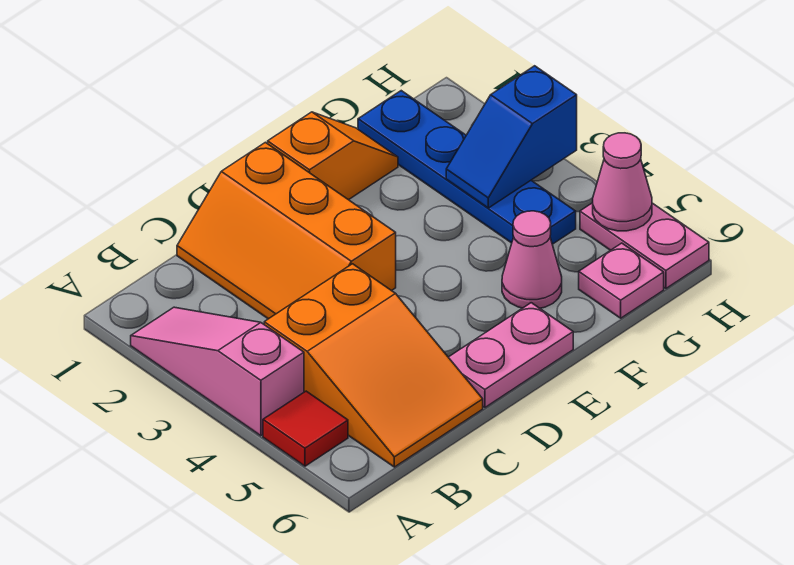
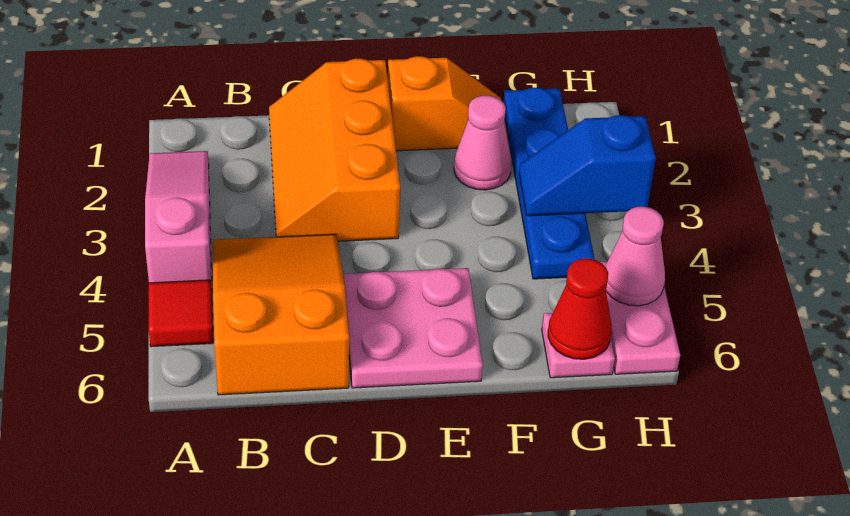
orange 2x3 slope [264,264,483,467] -> orange 2x3 slope turned to [213,234,349,395]
pink 1x2 plate [449,303,573,407] -> pink 2x2 plate [344,268,483,388]
pink 1x1 cone [502,211,562,308] -> pink 1x1 cone moved to [454,95,511,190]
none -> red 1x1 cone [548,258,611,359]

